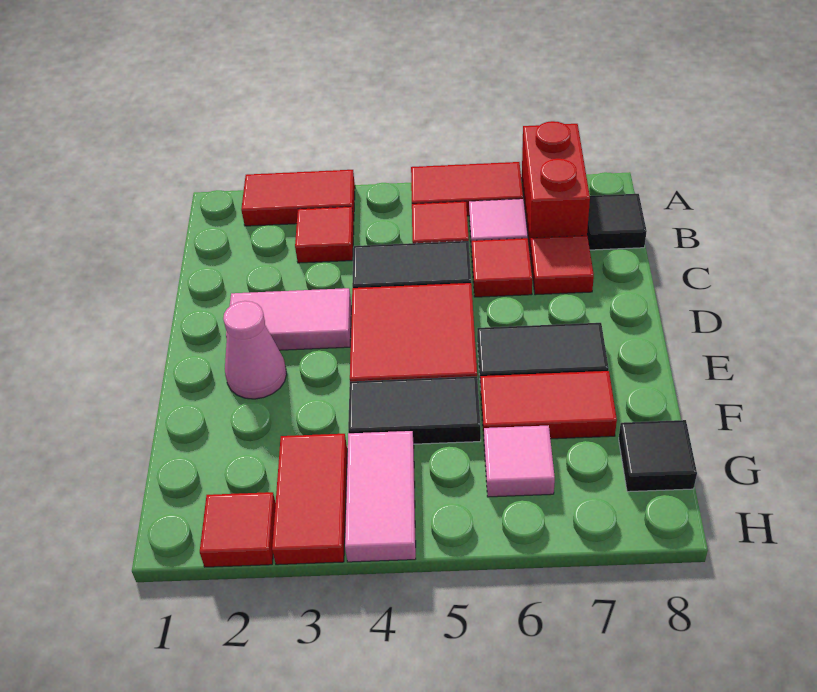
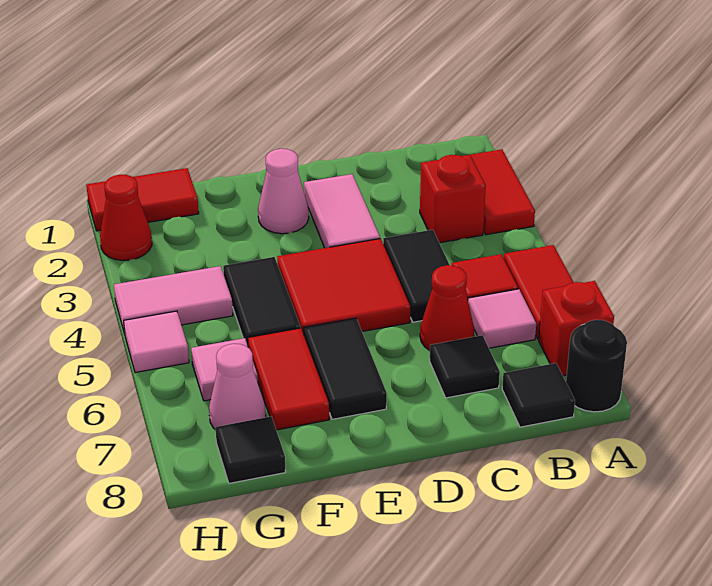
red 1x2 brick [521,121,590,248] -> red 1x1 brick [539,281,614,376]
none -> black 1x1 round brick [566,320,627,412]
red 1x1 tile [295,207,354,263] -> red 1x1 brick [420,155,486,243]
red 1x1 tile [472,238,532,297] -> red 1x1 cone [420,265,474,350]
red 1x1 tile [530,236,594,295] -> black 1x1 tile [430,335,500,398]
red 1x2 tile [272,434,347,565] -> red 1x2 tile moved to [86,168,199,231]
none -> pink 1x1 cone [209,344,266,430]
red 1x1 tile [200,492,276,567] -> red 1x1 cone [100,175,152,261]
none -> pink 1x1 tile [124,311,189,373]

